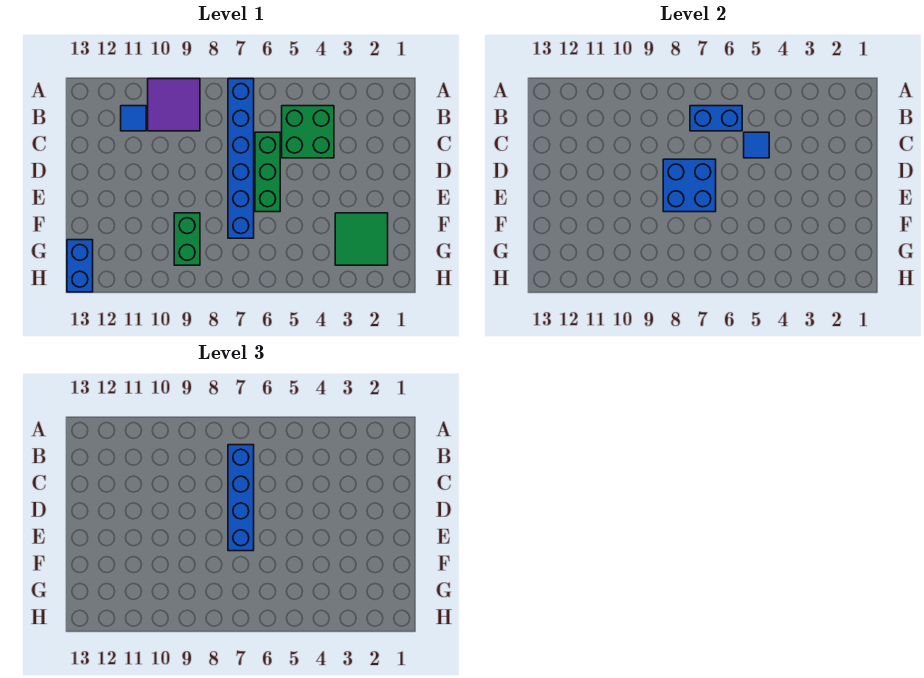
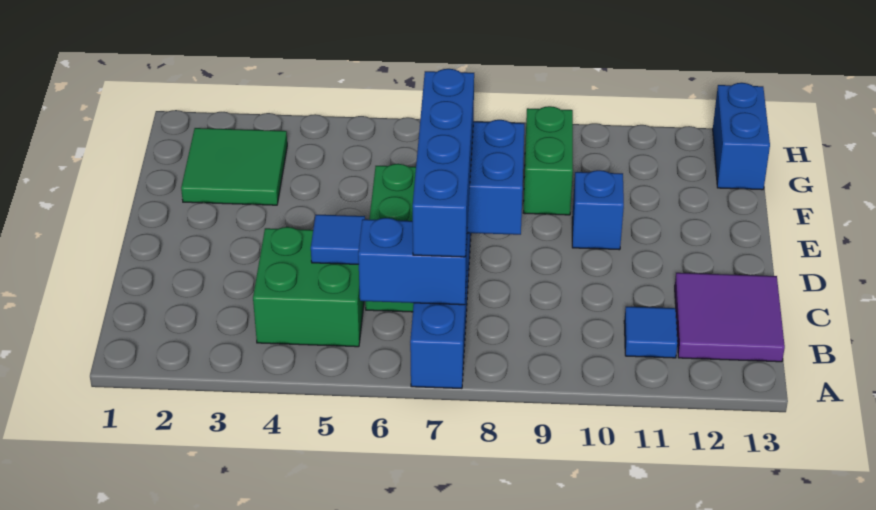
purple 2x2 tile [148,79,200,131] -> purple 2x2 tile moved to [675,273,785,362]
none -> blue 1x1 brick [572,170,624,250]

